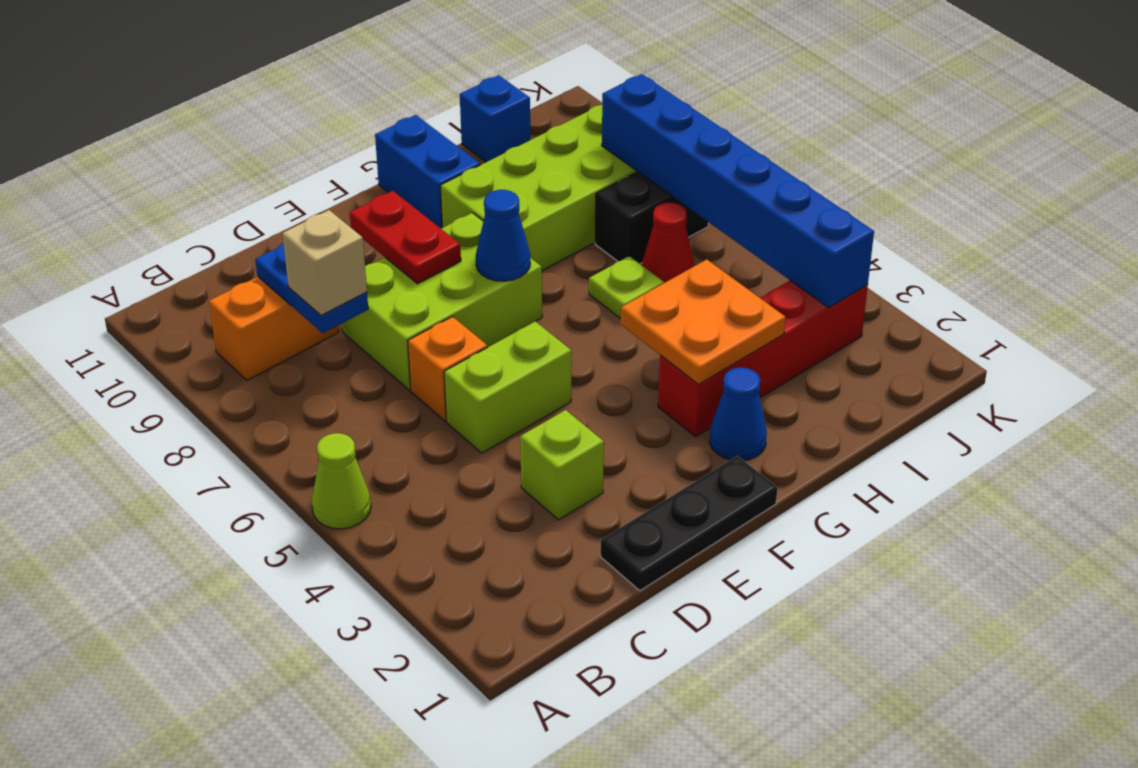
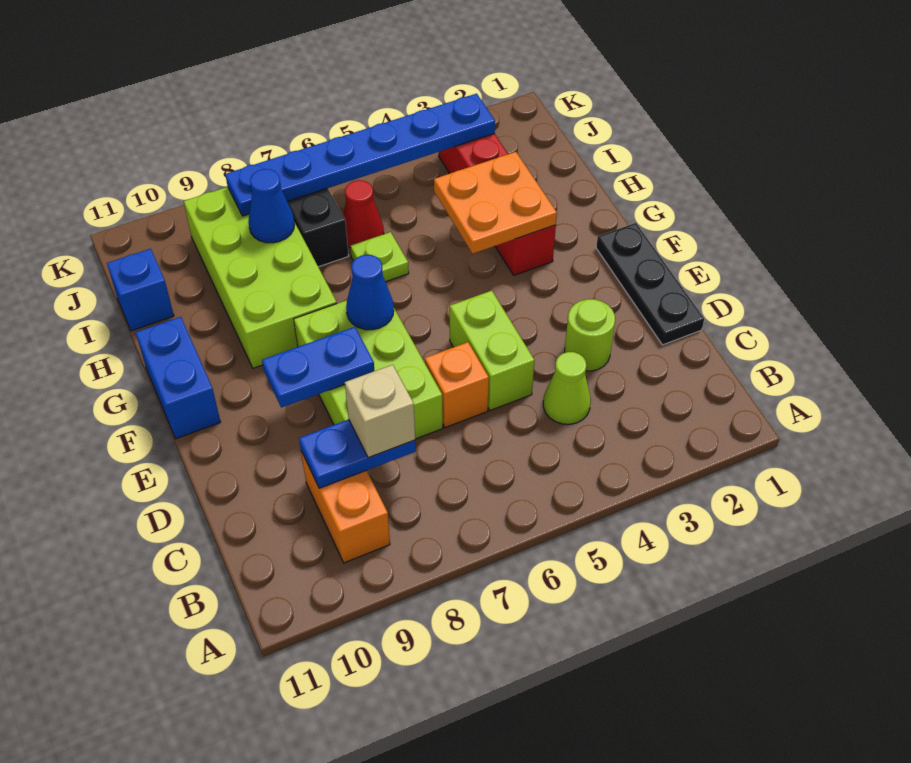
lime 1x1 cone [312,433,371,529] -> lime 1x1 cone moved to [543,352,591,424]
lime 1x1 brick [520,410,604,520] -> lime 1x1 round brick [565,299,615,371]
red 1x2 plate [350,191,461,284] -> blue 1x2 plate [262,327,374,408]
blue 1x1 cone [710,368,767,460] -> blue 1x1 cone moved to [248,169,295,243]
blue 1x2 brick [375,115,480,228] -> blue 1x2 brick turned to [136,317,220,439]
blue 1x6 brick [602,74,874,308] -> blue 1x6 plate [225,94,495,216]

